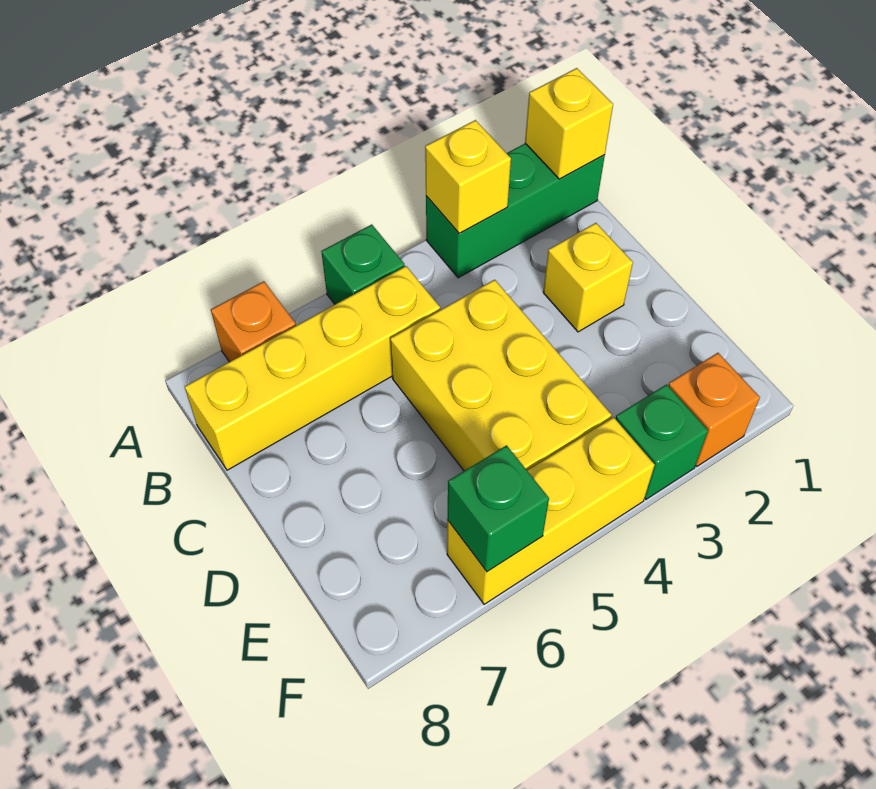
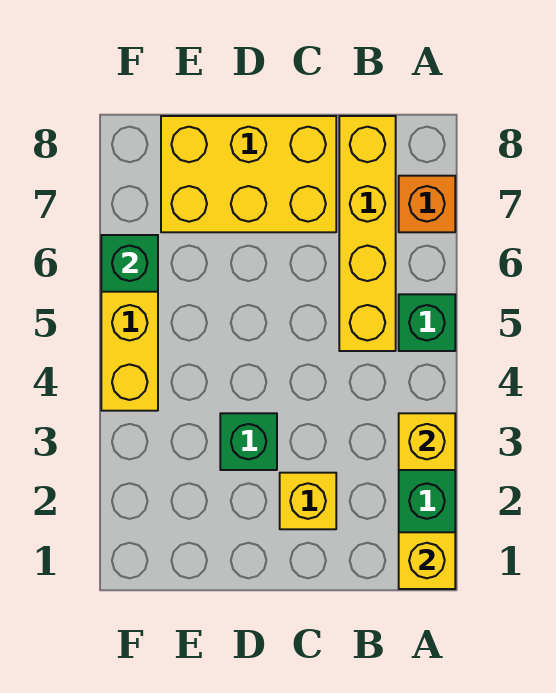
yellow 2x3 brick [390,280,611,471] -> yellow 2x3 brick moved to [161,116,336,232]
orange 1x1 brick [668,353,760,466] -> none
green 1x1 brick [616,385,708,499] -> green 1x1 brick moved to [220,413,277,470]

